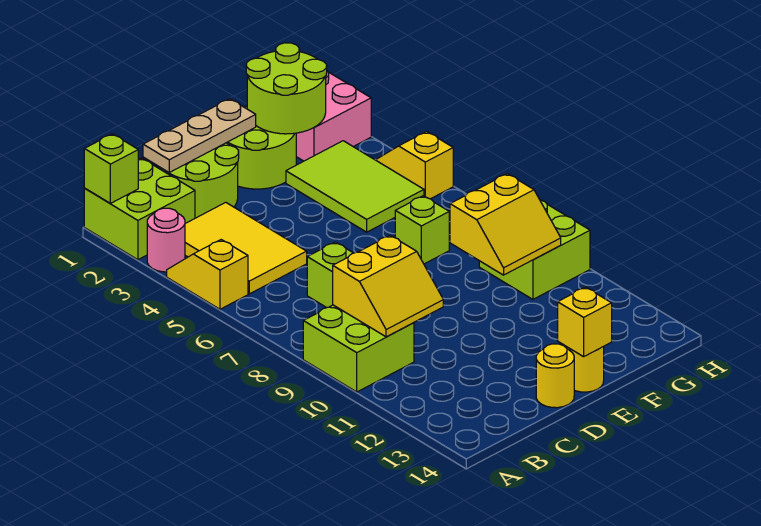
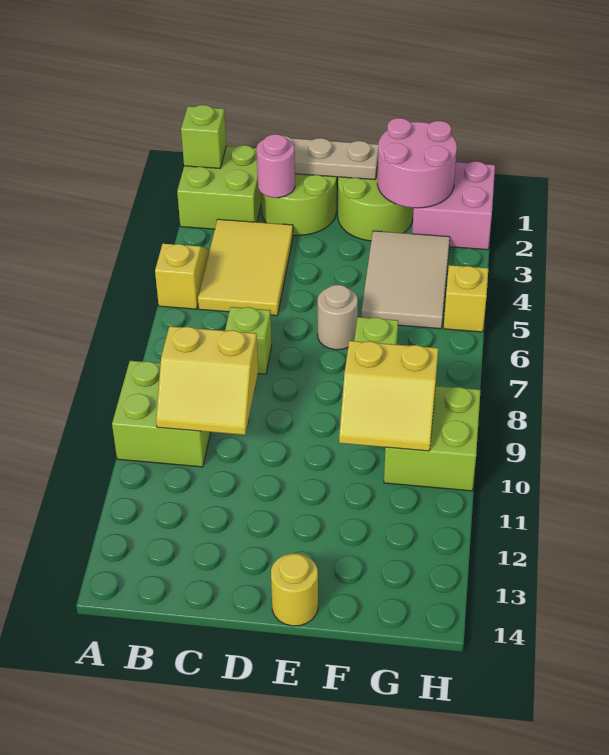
pink 1x1 round brick [147,208,185,272] -> pink 1x1 round brick moved to [257,134,295,198]
yellow 1x1 round brick [536,344,574,408] -> none
none -> tan 1x1 round brick [318,285,358,350]
yellow 1x1 brick [558,287,612,357] -> none
lime 2x2 round brick [246,43,327,134] -> pink 2x2 round brick [377,118,457,208]
lime 2x3 tile [286,141,424,232] -> tan 2x3 tile [361,231,450,329]

